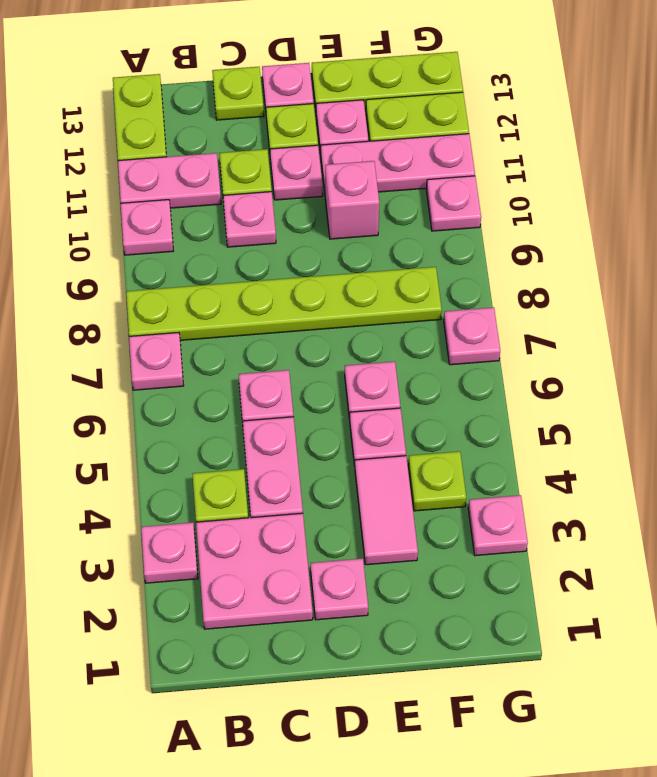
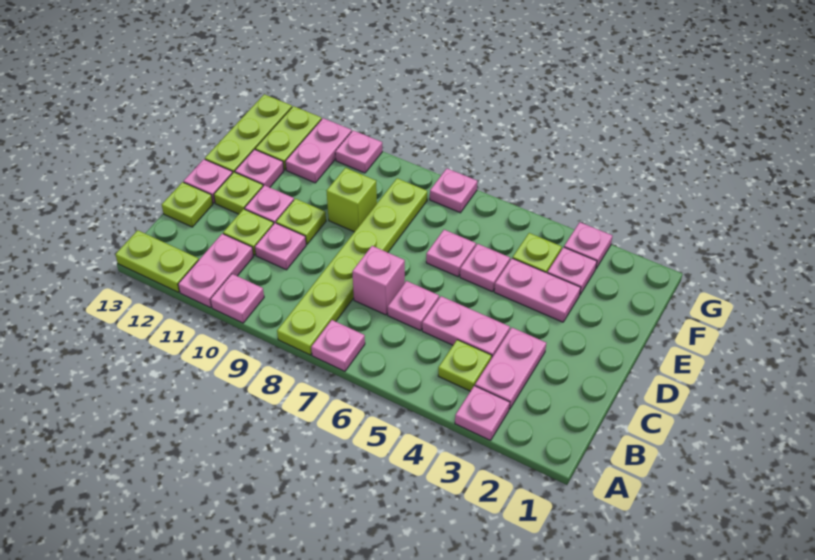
pink 2x2 plate [196,513,313,629] -> pink 1x2 plate [475,328,546,409]
pink 1x1 plate [311,558,368,620] -> pink 1x1 plate moved to [548,247,597,294]
none -> lime 1x1 plate [276,199,326,244]
pink 1x2 tile [355,456,418,565] -> pink 1x2 plate [494,258,581,322]
none -> lime 1x1 brick [327,168,377,232]
pink 1x1 brick [325,161,379,239] -> pink 1x1 brick moved to [352,246,405,315]
pink 1x3 plate [321,134,475,192] -> pink 1x2 plate [285,118,352,183]

